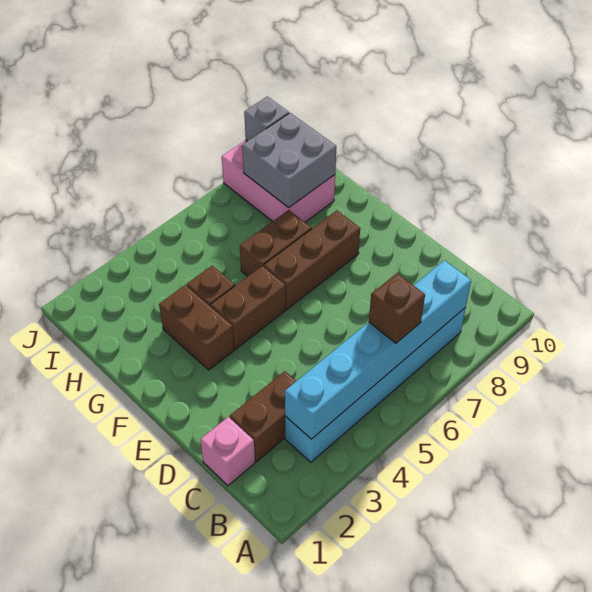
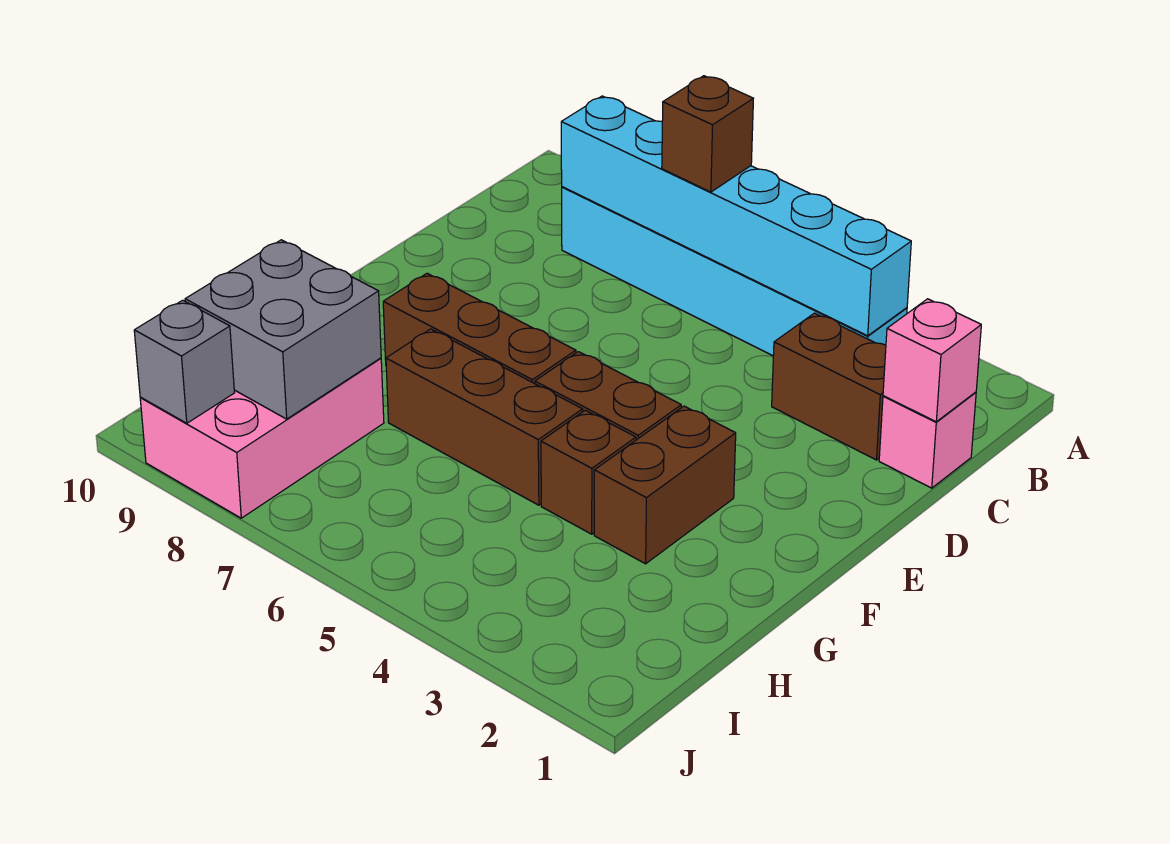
none -> pink 1x1 brick [883,299,981,422]
brown 1x2 brick [240,210,311,277] -> brown 1x3 brick [386,329,583,505]

